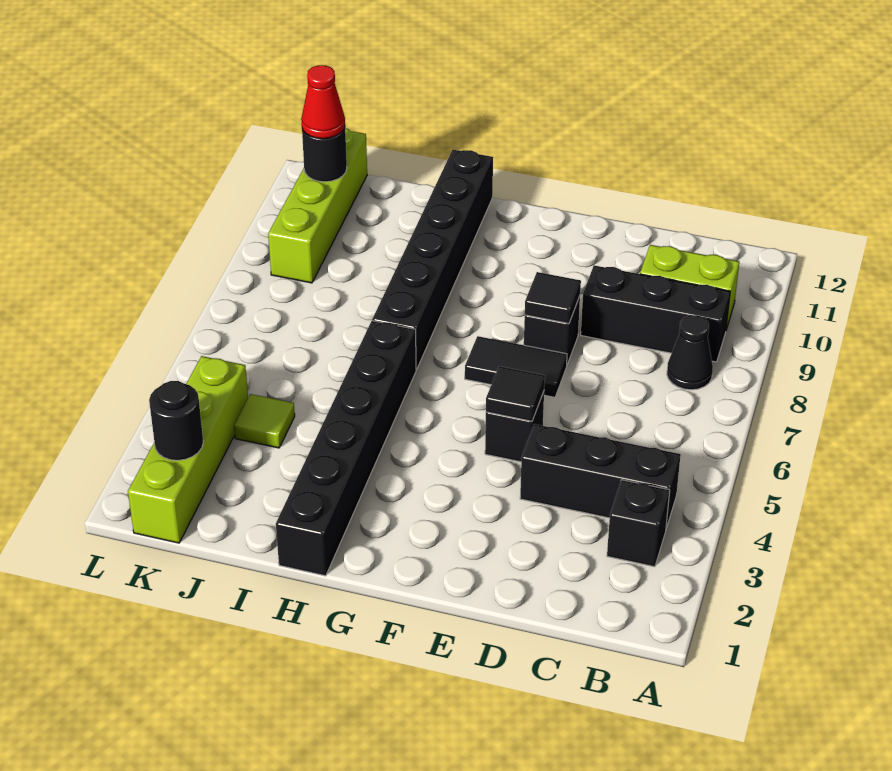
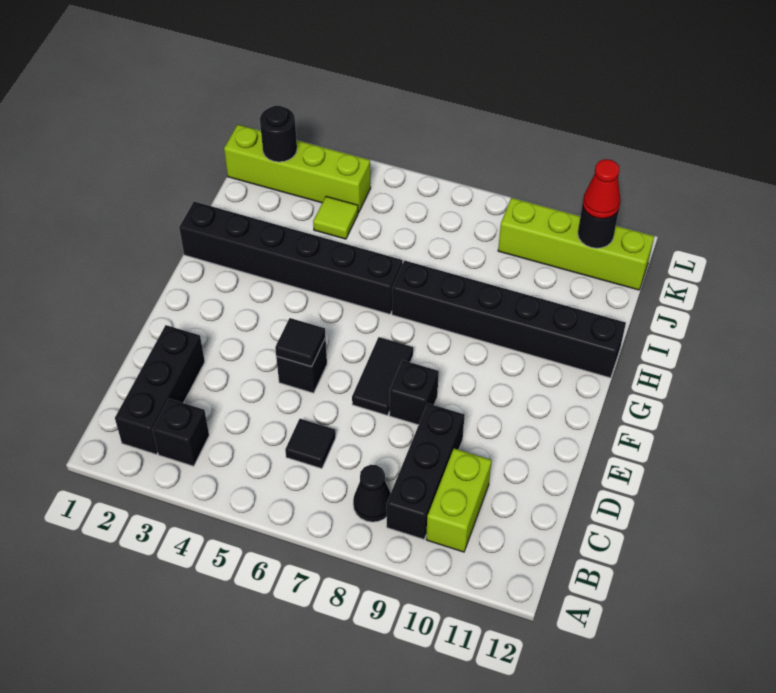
black 1x3 brick [520,424,681,528] -> black 1x3 brick moved to [115,325,205,454]
black 1x1 tile [525,272,581,323] -> black 1x1 tile moved to [285,419,336,469]

